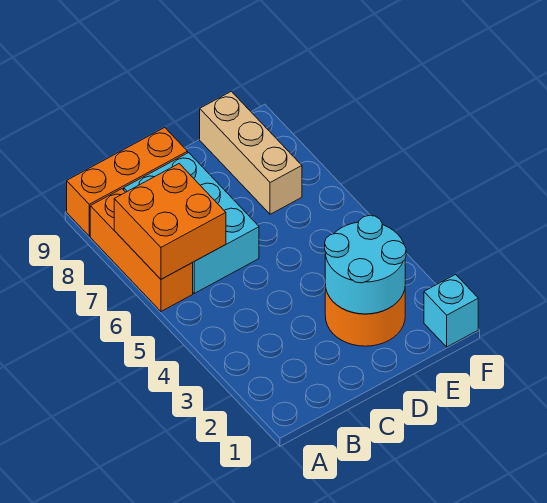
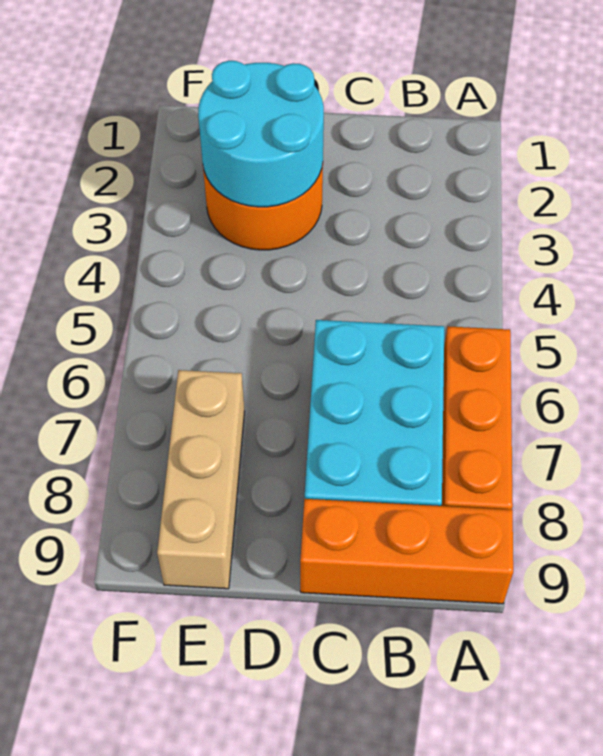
orange 2x2 brick [114,164,226,279] -> none
cyan 1x1 brick [424,274,478,347] -> none

